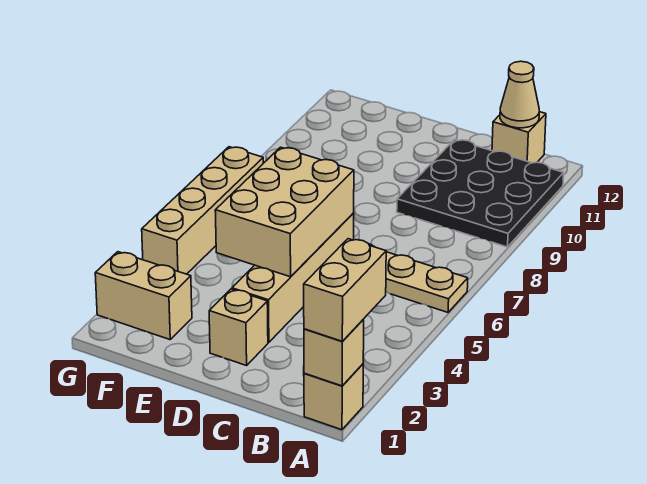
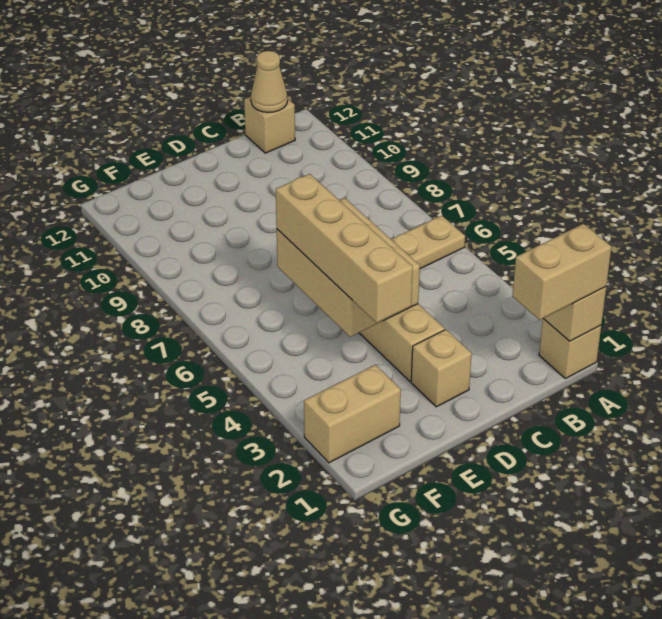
tan 1x2 brick [304,239,386,341] -> tan 1x2 brick turned to [512,224,611,320]
black 3x3 plate [397,140,564,247] -> none
tan 1x4 brick [142,147,263,274] -> tan 1x4 brick moved to [276,174,413,323]

